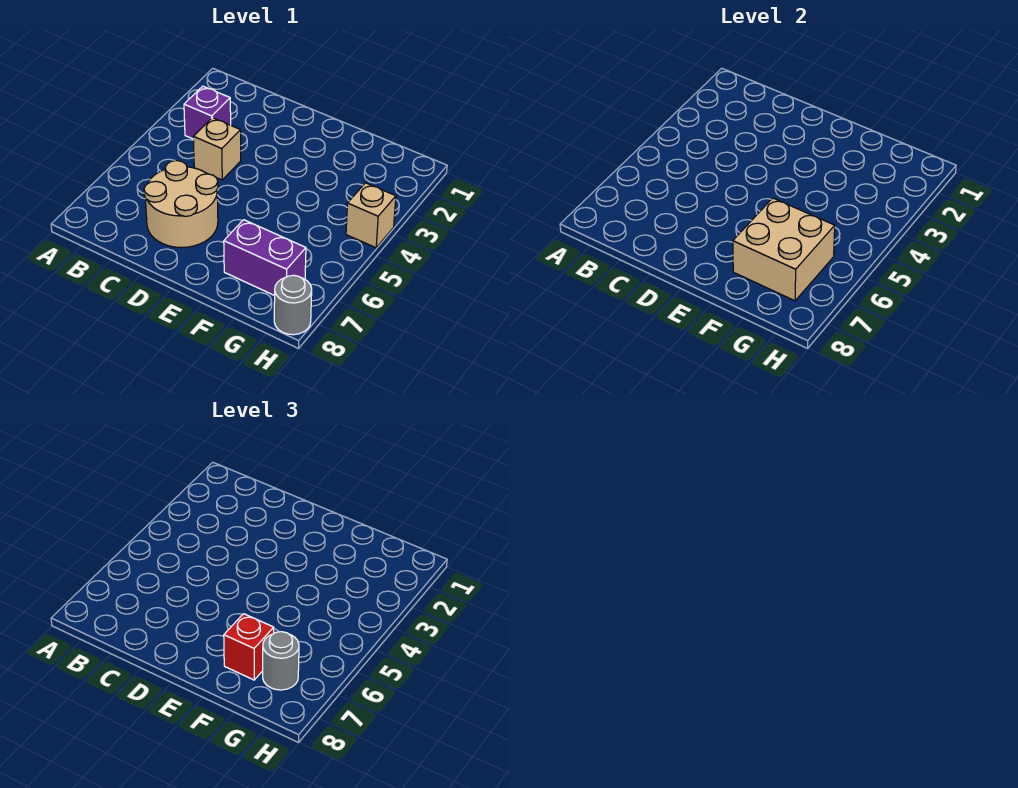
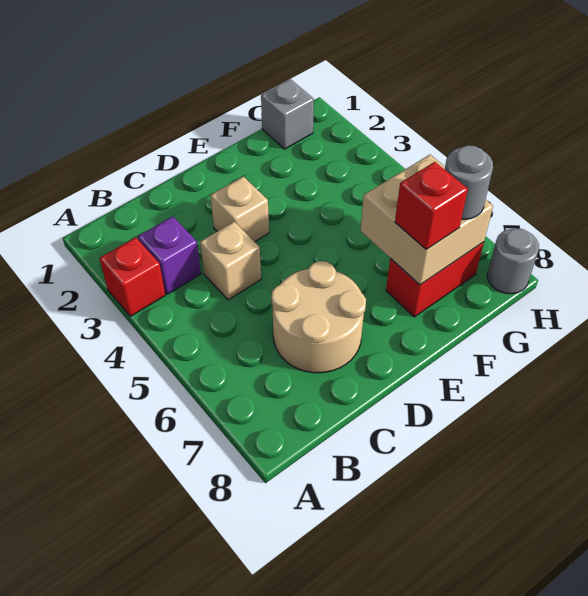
none -> red 1x1 brick [99,237,165,316]
purple 1x2 brick [224,220,306,296] -> red 1x2 brick [386,242,484,317]
none -> grey 1x1 brick [261,79,314,149]
tan 1x1 brick [346,183,396,248] -> tan 1x1 brick moved to [210,177,269,242]

